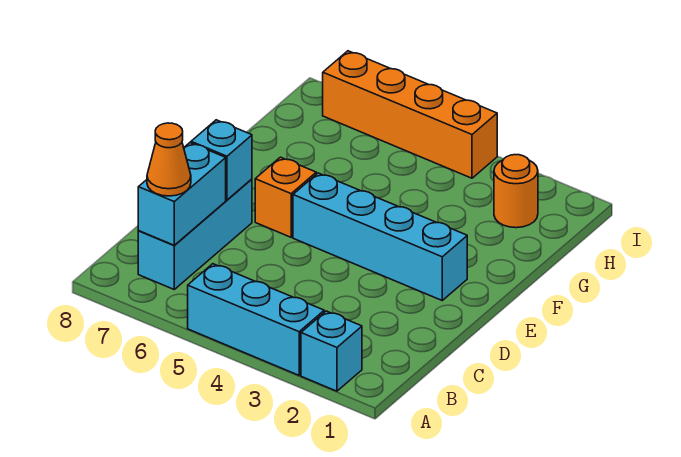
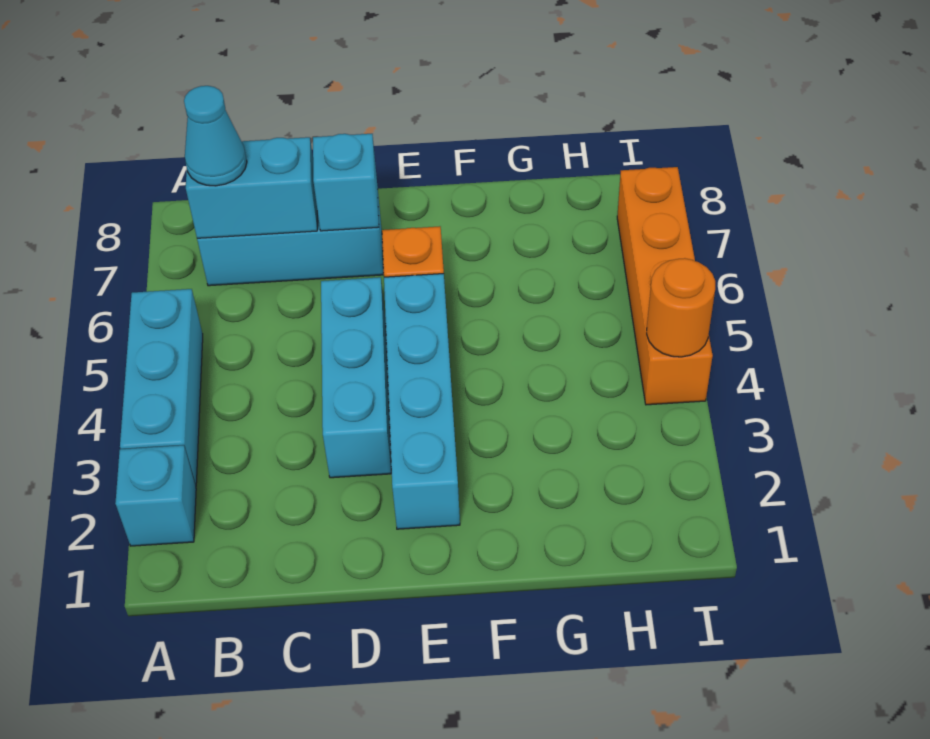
orange 1x1 cone [147,123,191,196] -> cyan 1x1 cone [184,86,247,186]
none -> cyan 1x3 brick [321,277,391,478]
orange 1x1 round brick [494,155,538,228] -> orange 1x1 round brick moved to [647,258,715,357]

